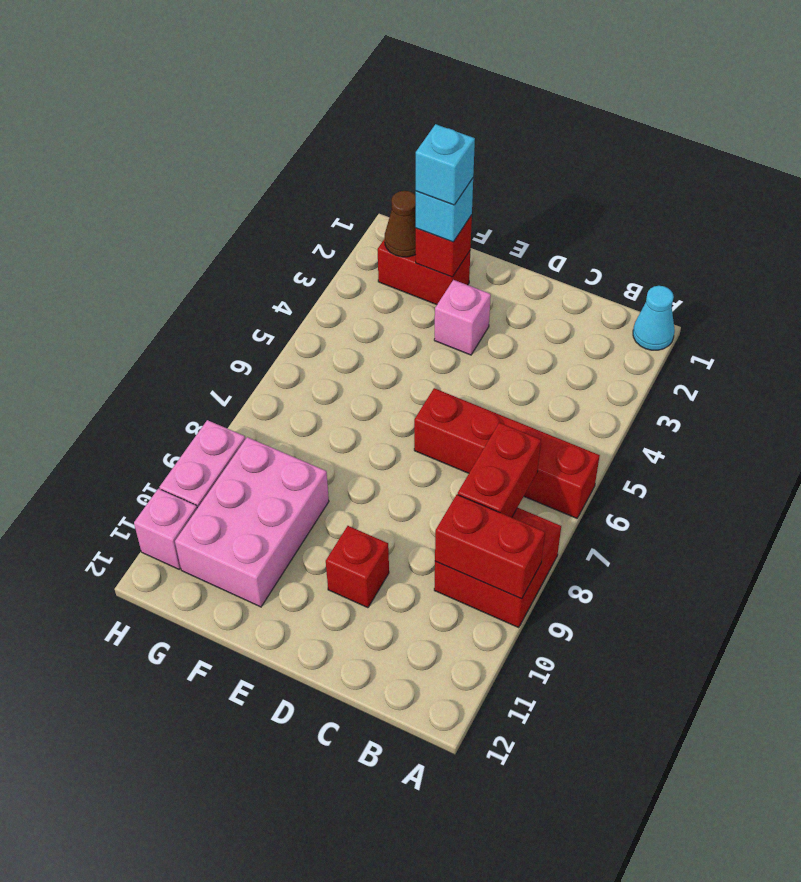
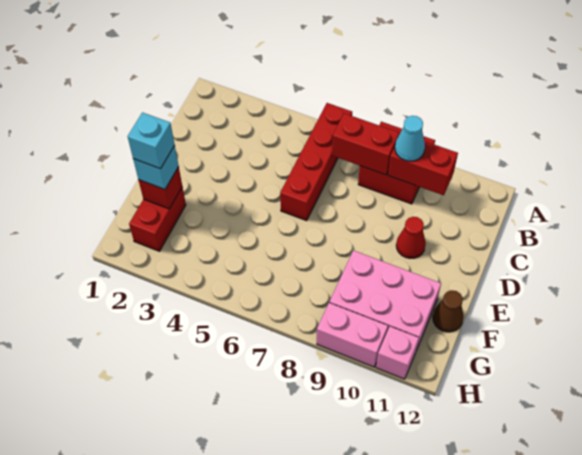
cyan 1x1 cone [633,286,675,350] -> cyan 1x1 cone moved to [395,116,425,161]
red 1x2 brick [435,495,545,599] -> red 1x2 brick turned to [388,141,458,195]
red 1x1 brick [326,526,389,608] -> red 1x1 cone [396,217,426,258]
pink 1x1 brick [434,280,491,355] -> none
brown 1x1 cone [385,191,416,257] -> brown 1x1 cone moved to [433,290,463,332]

